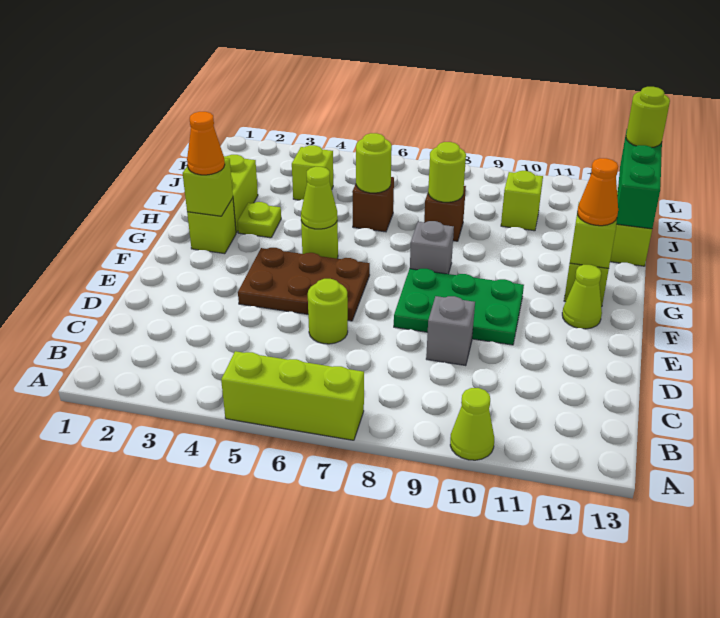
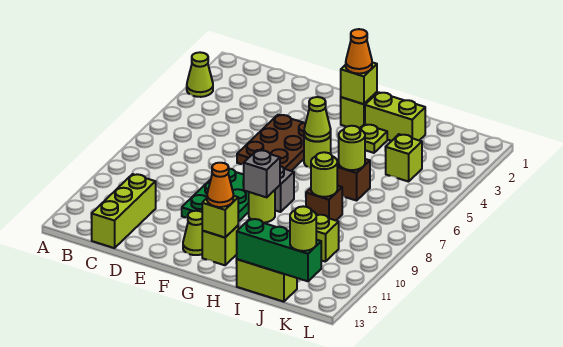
lime 1x3 brick [221,351,364,440] -> lime 1x3 brick moved to [92,174,156,248]
lime 1x1 cone [450,388,494,460] -> lime 1x1 cone moved to [187,52,213,97]
lime 1x1 round brick [308,279,348,344] -> lime 1x1 round brick moved to [249,190,275,223]
grey 1x1 brick [426,296,475,366] -> grey 1x1 brick moved to [243,150,280,197]

